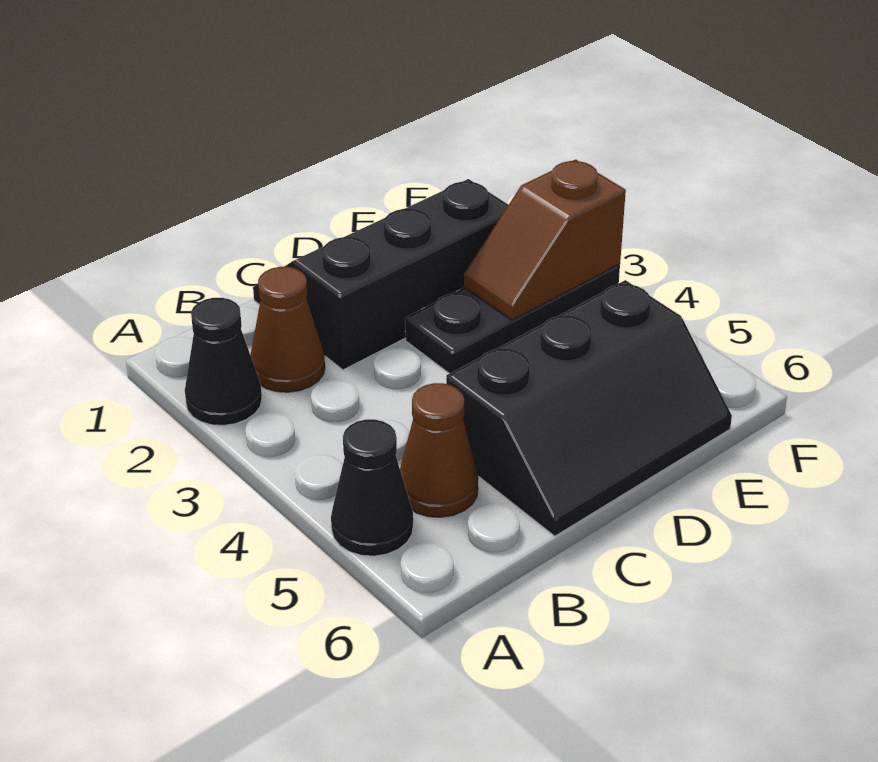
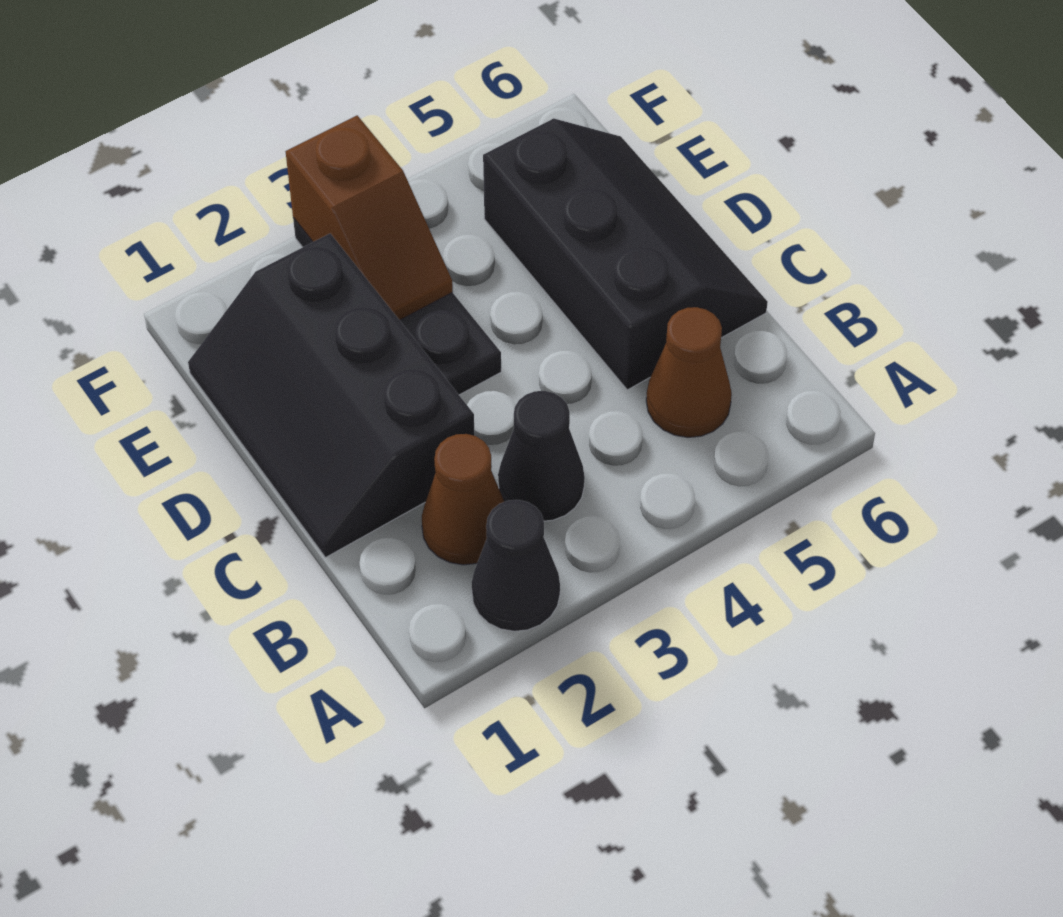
black 1x1 cone [331,419,413,556] -> black 1x1 cone moved to [498,391,585,521]

